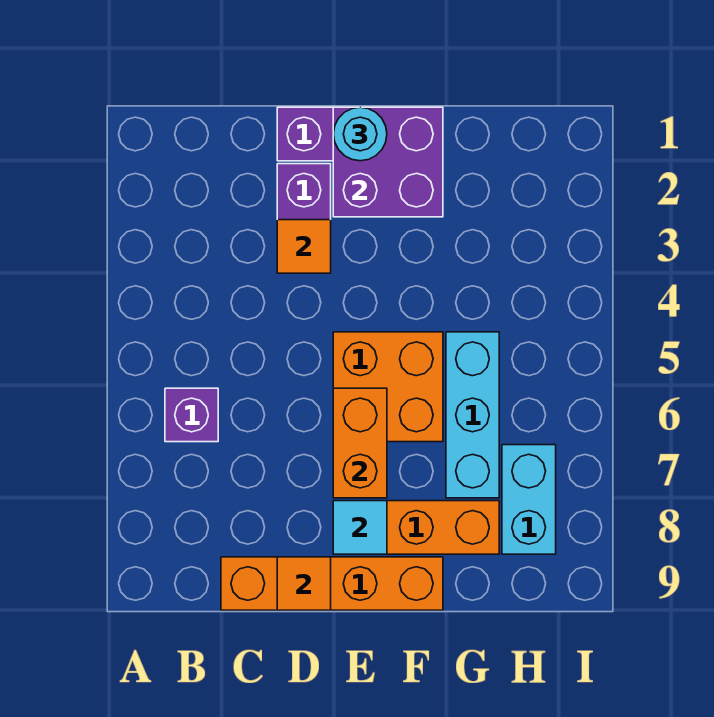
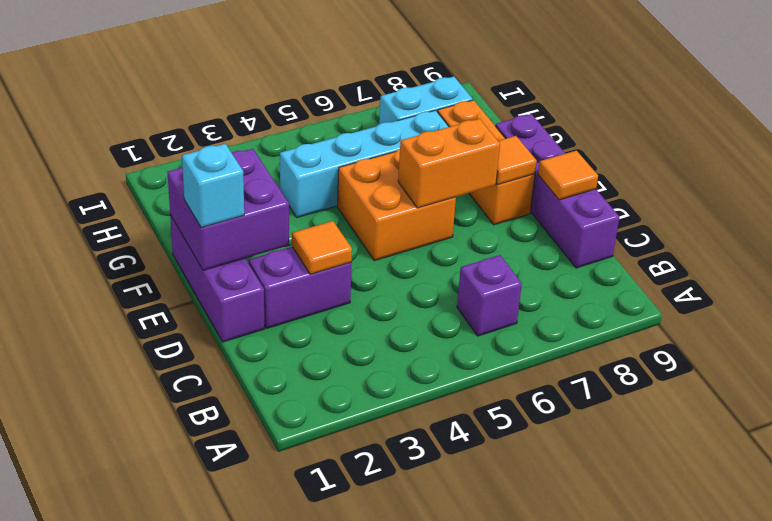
orange 1x4 brick [221,557,443,610] -> purple 1x4 brick [495,114,619,268]
cyan 1x1 round brick [333,107,387,161] -> cyan 1x1 brick [182,144,244,227]
cyan 1x1 tile [333,501,387,554] -> orange 1x1 tile [496,136,537,184]
cyan 1x3 brick [446,332,499,498] -> cyan 1x4 brick [280,110,449,217]

